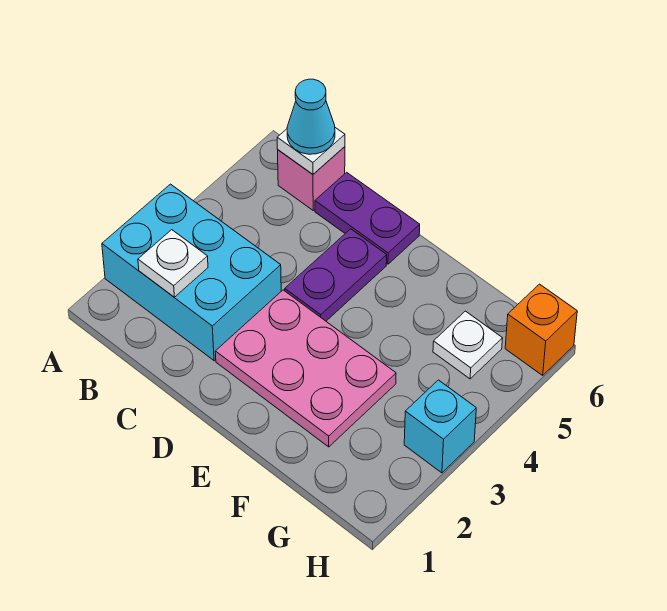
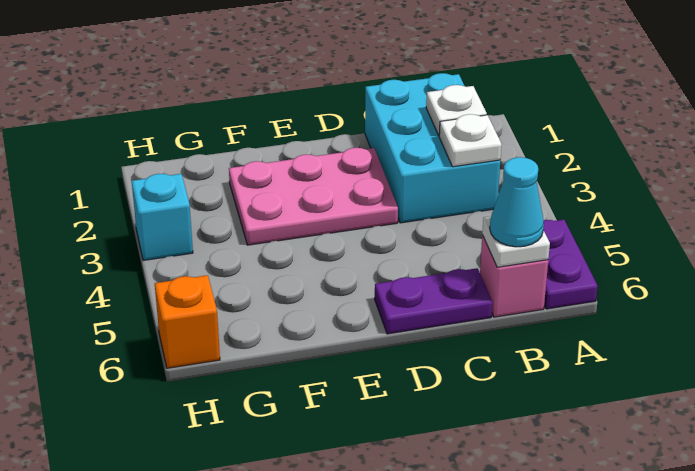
cyan 2x3 brick [102,184,281,361] -> cyan 2x3 brick turned to [365,73,500,223]
purple 1x2 plate [285,229,387,321] -> purple 1x2 plate moved to [543,220,598,309]
white 1x1 plate [433,311,503,379] -> white 1x1 plate moved to [439,114,502,167]

